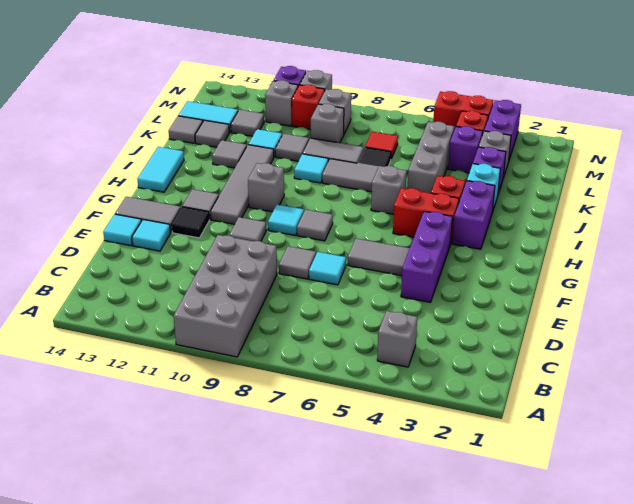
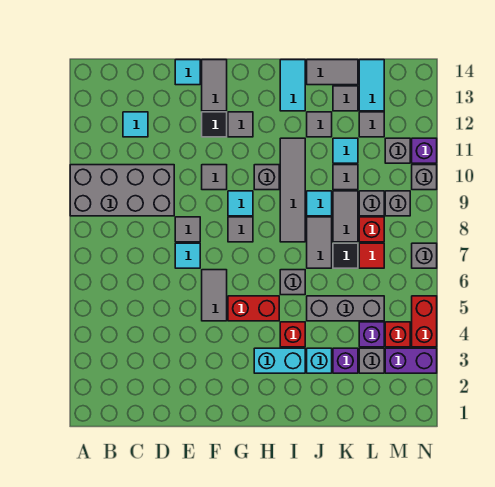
grey 1x1 brick [377,311,417,367] -> grey 1x1 brick moved to [412,243,437,268]
purple 1x3 brick [401,211,453,302] -> none
cyan 1x1 tile [132,220,170,251] -> cyan 1x1 tile moved to [123,112,148,137]
grey 1x4 tile [211,145,274,224] -> grey 1x4 tile turned to [280,138,305,242]
purple 1x2 brick [452,181,495,249] -> cyan 1x2 brick [254,348,305,373]
red 1x2 brick [393,188,459,242] -> red 1x2 brick turned to [228,296,279,321]
cyan 1x2 tile [138,147,184,192] -> cyan 1x2 tile turned to [280,60,305,111]
grey 1x1 tile [169,116,203,143] -> grey 1x2 tile [307,60,358,85]
red 1x1 brick [292,85,325,129] -> red 1x1 brick moved to [359,217,384,242]

